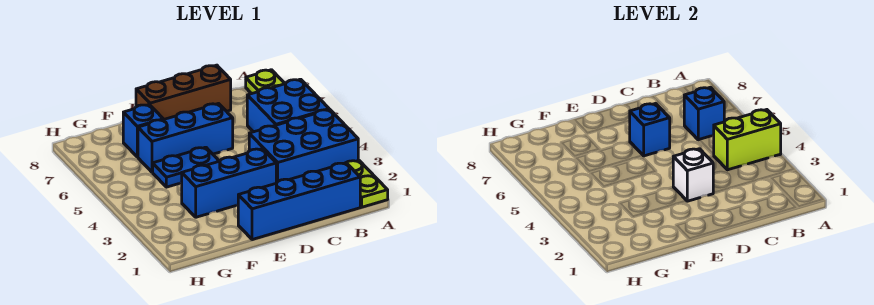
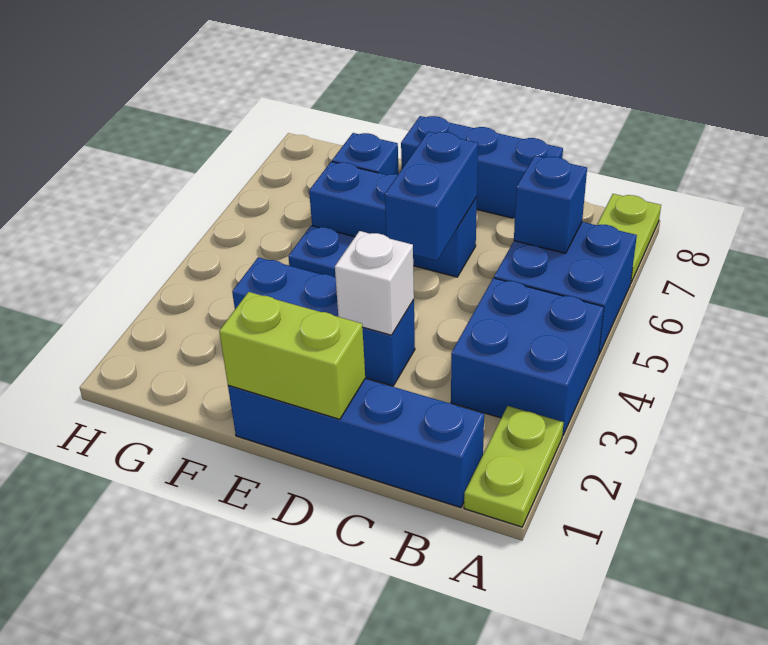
blue 2x3 brick [249,109,358,183] -> blue 2x2 brick [451,278,604,436]
lime 1x2 brick [713,110,781,170] -> lime 1x2 brick moved to [219,292,365,419]
brown 1x3 brick [136,65,231,120] -> blue 1x3 brick [401,116,563,218]
blue 1x1 brick [630,104,670,156] -> blue 1x2 brick [385,132,478,261]

